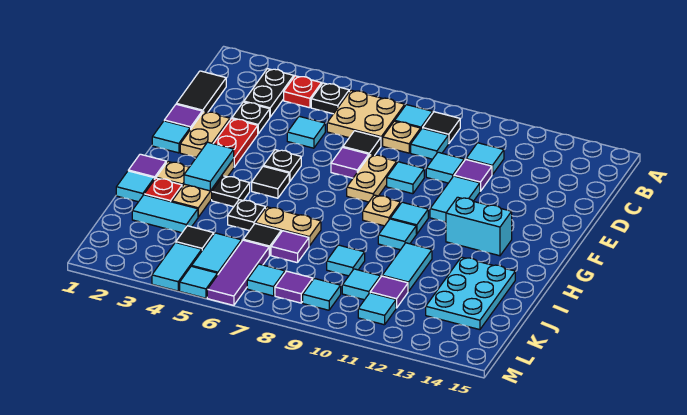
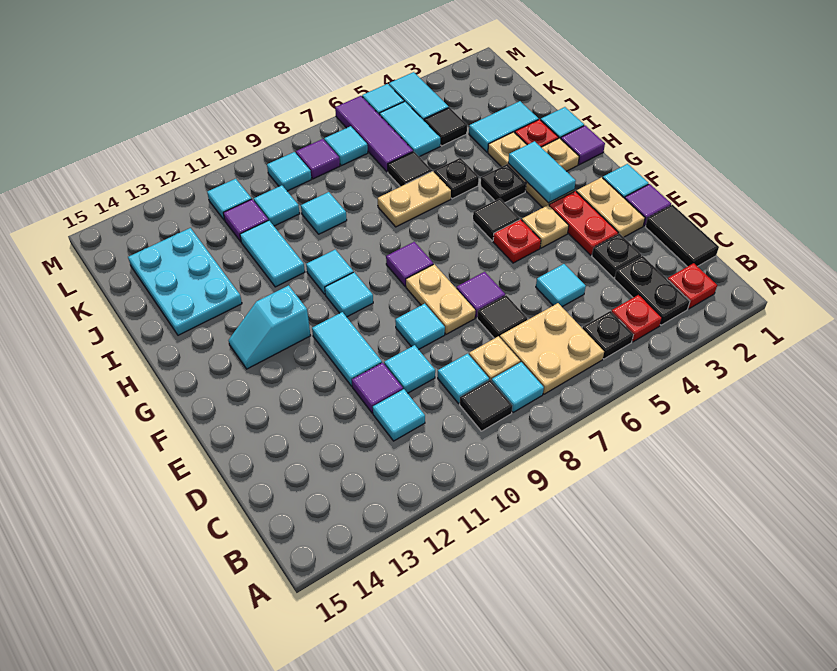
none -> red 1x1 plate [667,263,717,309]
black 1x1 plate [264,150,301,182] -> red 1x1 plate [493,219,541,263]
tan 1x1 plate [363,195,400,226] -> tan 1x1 plate moved to [522,205,569,248]
cyan 1x2 brick [446,197,512,256] -> cyan 1x2 slope [228,285,311,369]
purple 1x1 tile [271,231,309,263] -> purple 1x1 tile moved to [386,242,433,286]

